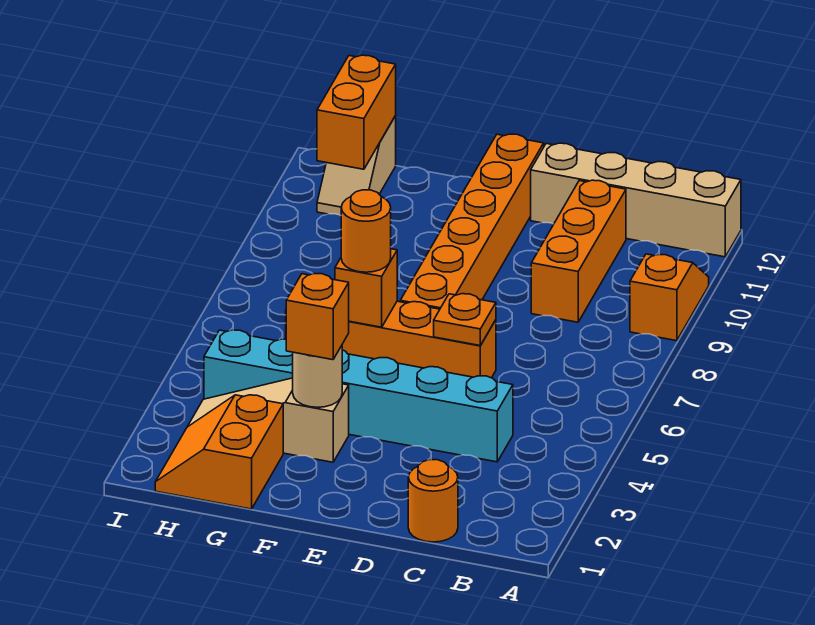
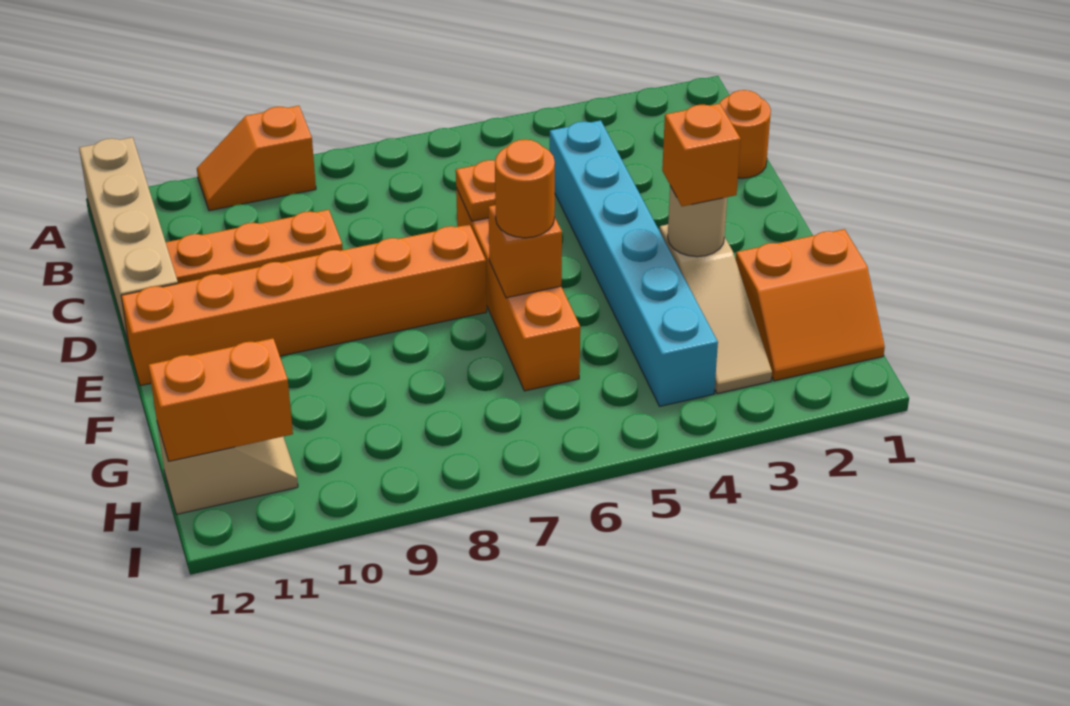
orange 1x3 brick [531,180,626,322] -> orange 1x3 plate [166,210,343,284]

